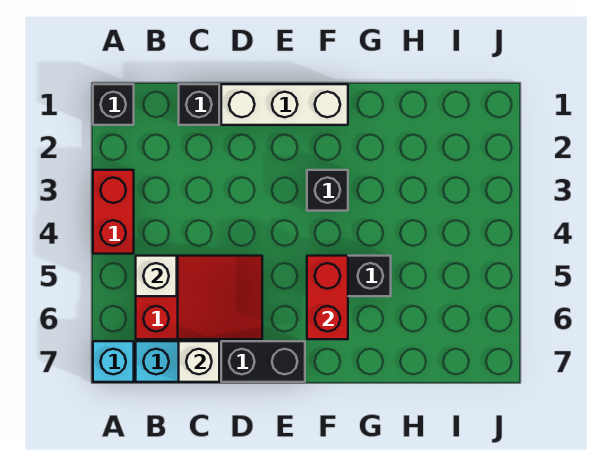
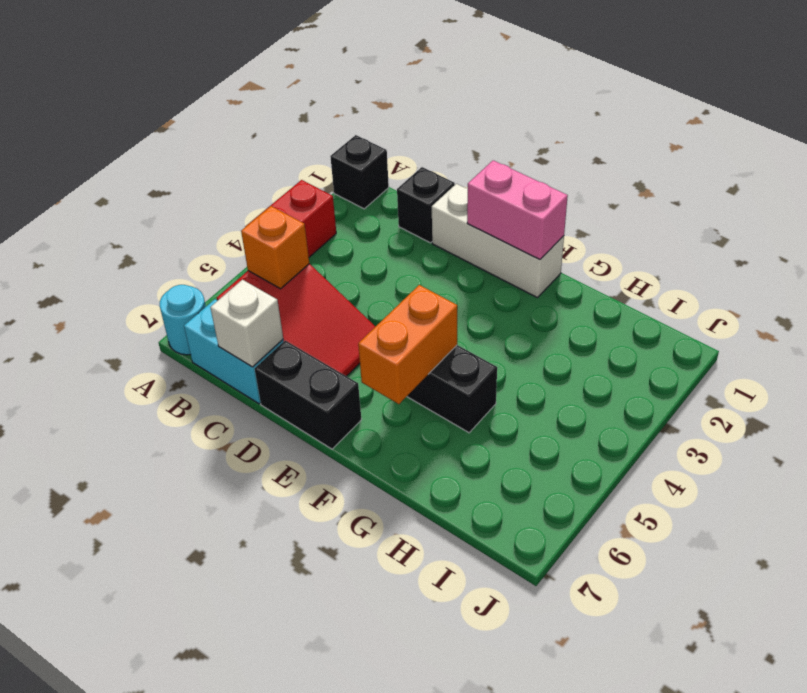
cyan 1x1 brick [93,341,134,382] -> cyan 1x1 round brick [160,285,206,355]
white 1x1 brick [136,256,177,296] -> orange 1x1 brick [241,206,309,289]
none -> pink 1x2 brick [467,160,568,259]
black 1x1 brick [307,170,348,211] -> none
red 1x2 brick [307,256,348,339] -> orange 1x2 brick [358,285,457,404]

